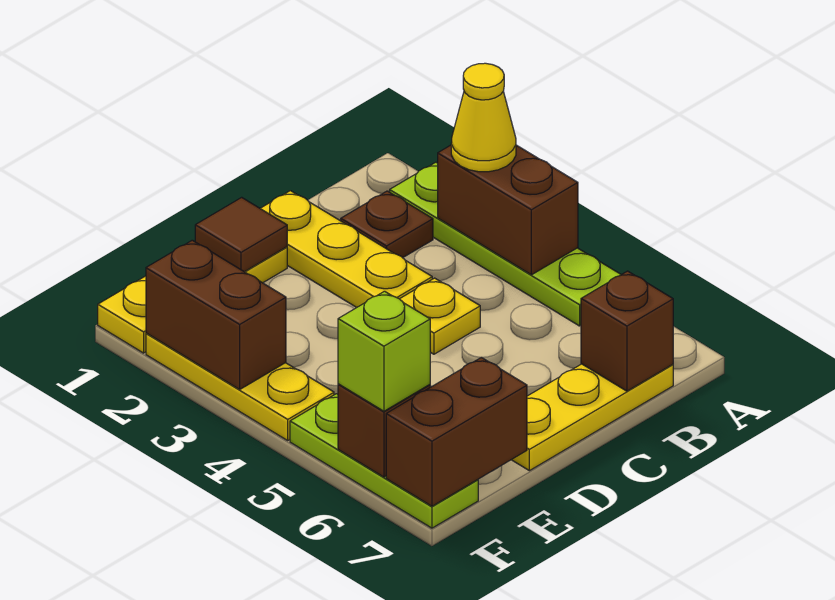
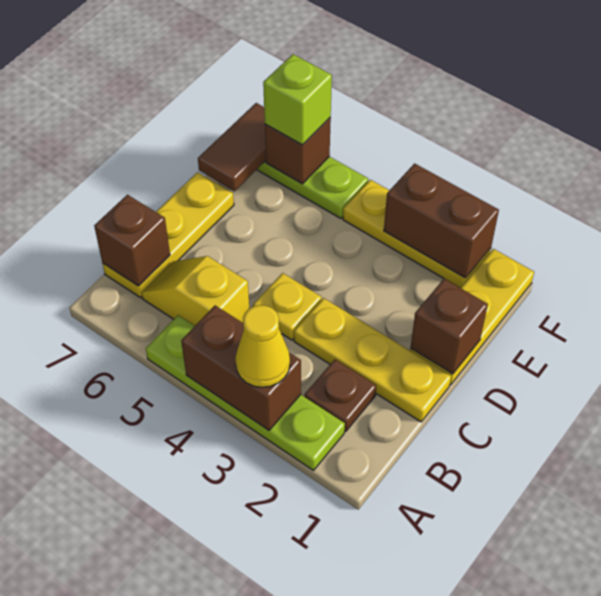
none -> yellow 1x2 slope [142,256,249,325]
brown 1x1 tile [195,197,287,272] -> brown 1x1 brick [411,279,488,374]
brown 1x2 brick [386,357,527,506] -> brown 1x2 tile [198,103,266,191]

